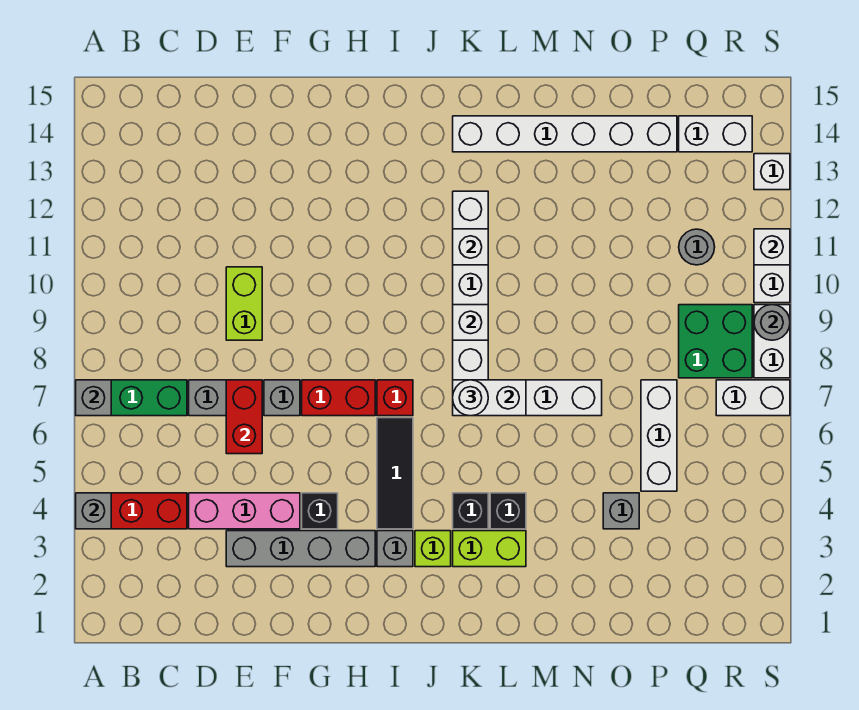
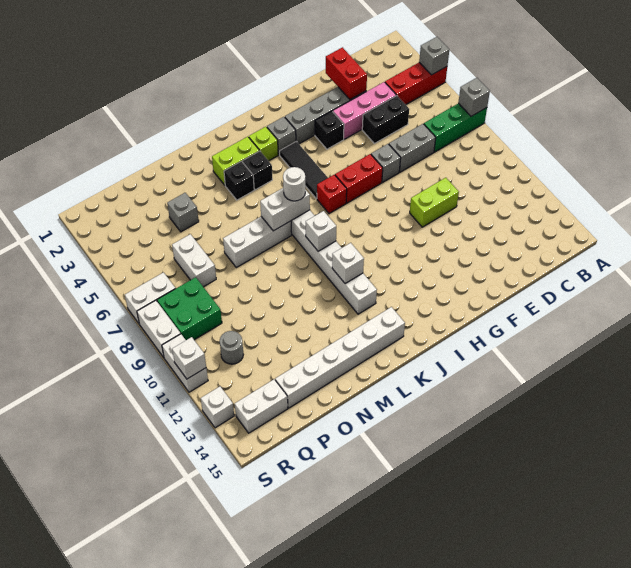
none -> black 1x2 brick [362,96,409,143]
red 1x2 brick [226,380,262,454] -> red 1x2 brick moved to [326,47,367,99]
lime 1x2 brick [226,267,262,340] -> lime 1x2 brick turned to [410,178,459,227]
white 1x3 brick [641,380,677,491] -> white 1x2 brick [172,234,216,287]
grey 1x1 round brick [754,305,790,340] -> none

